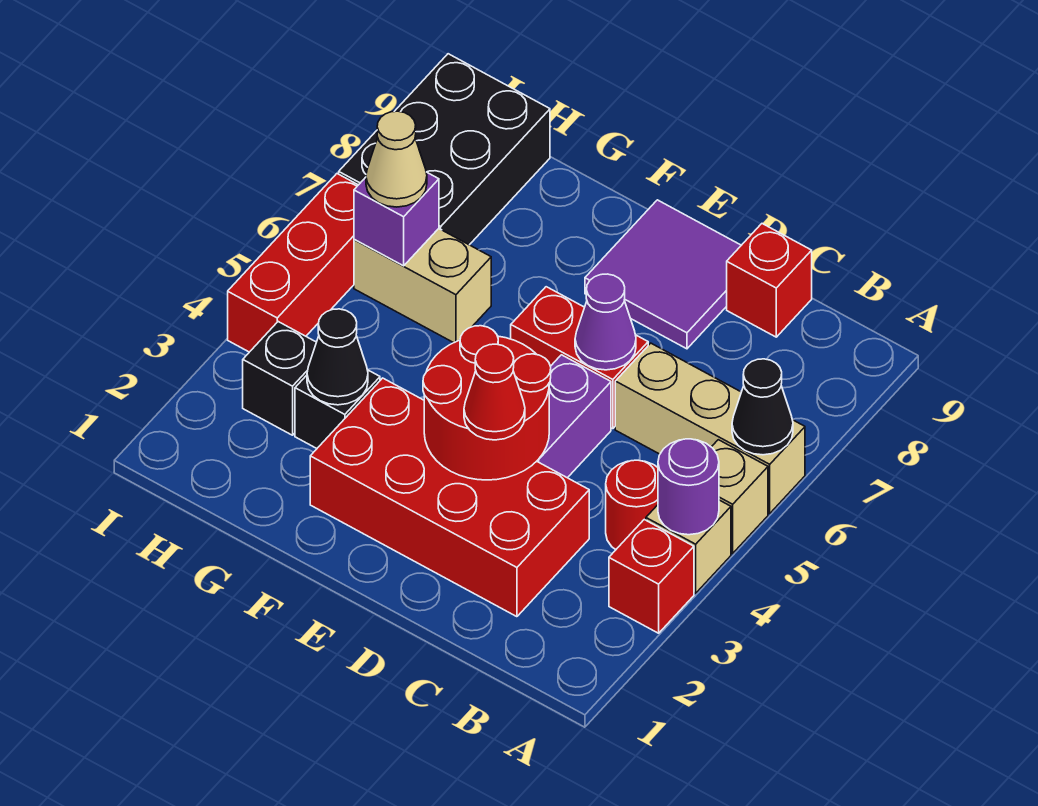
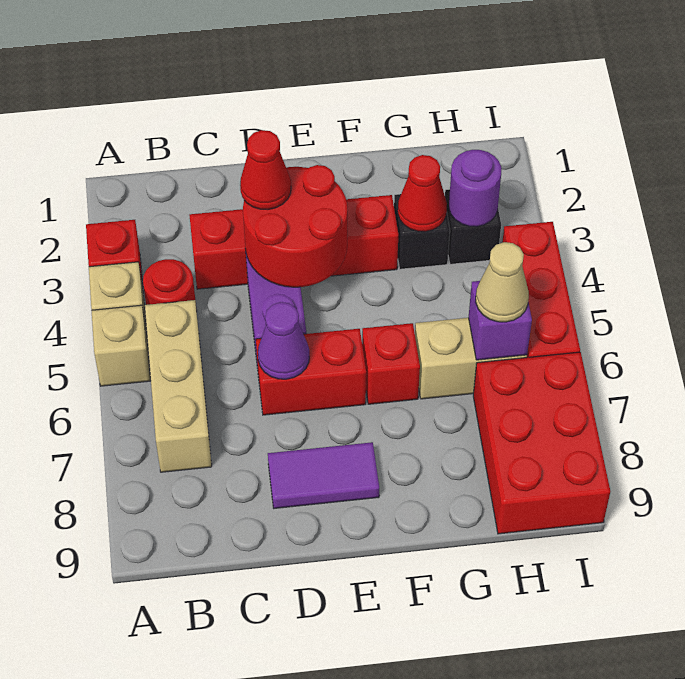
purple 1x1 round brick [658,439,719,535] -> purple 1x1 round brick moved to [449,150,501,227]
tan 1x3 brick [615,343,805,513] -> tan 1x3 brick turned to [145,300,212,472]
black 1x1 cone [732,359,793,455] -> none
red 2x4 brick [310,378,589,617] -> red 1x4 brick [189,195,398,289]
red 1x1 brick [727,224,812,337] -> red 1x1 brick moved to [362,323,420,404]
purple 2x2 tile [585,200,741,349] -> purple 1x2 tile [268,442,379,508]
black 1x1 cone [307,309,368,405] -> red 1x1 cone [398,155,447,232]
black 2x3 brick [339,54,550,245] -> red 2x3 brick [473,352,610,534]

